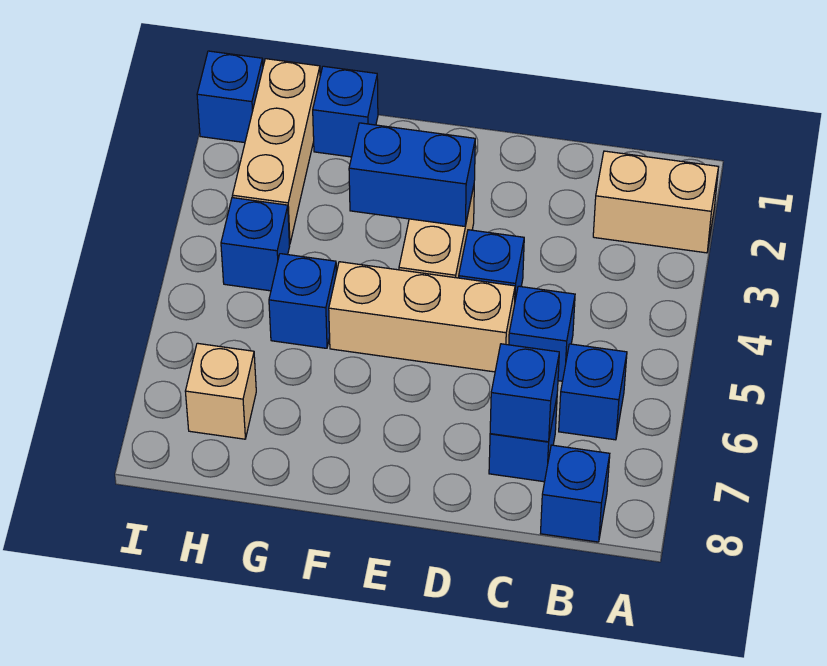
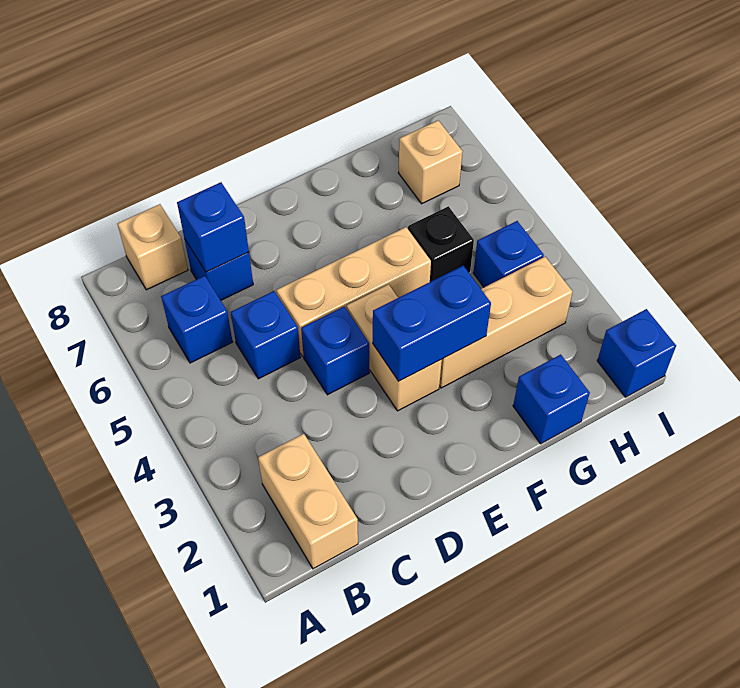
tan 1x2 brick [593,151,718,253] -> tan 1x2 brick turned to [258,434,358,569]
blue 1x1 brick [540,445,610,542] -> tan 1x1 brick [118,204,188,290]
blue 1x1 brick [269,254,336,348] -> black 1x1 brick [408,206,474,282]
tan 1x3 brick [232,59,320,244] -> tan 1x3 brick turned to [439,257,573,388]

